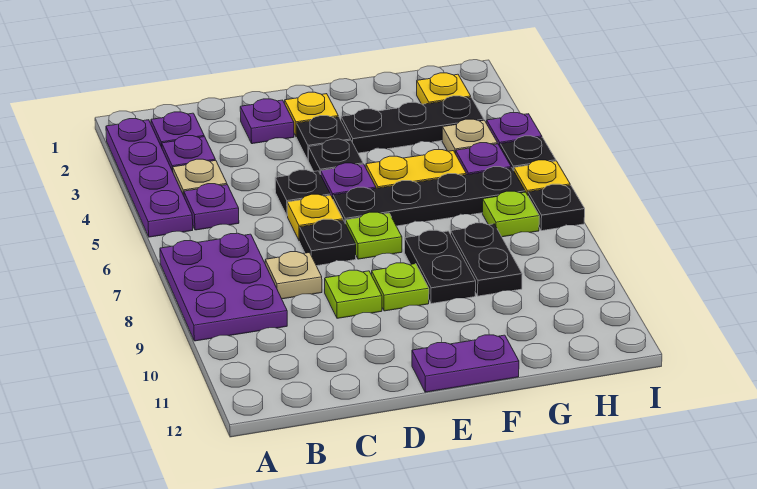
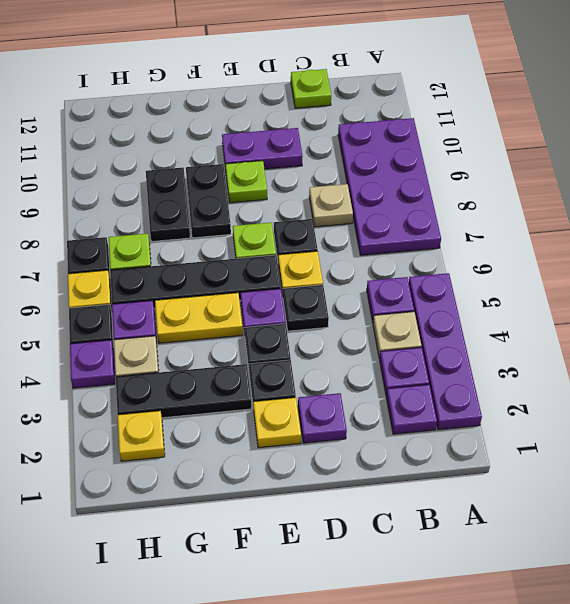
purple 2x3 plate [160,233,287,341] -> purple 2x4 plate [338,118,441,255]
lime 1x1 plate [325,270,382,318] -> lime 1x1 plate moved to [291,69,331,108]
purple 1x2 plate [412,335,519,392] -> purple 1x2 plate moved to [222,128,303,169]

